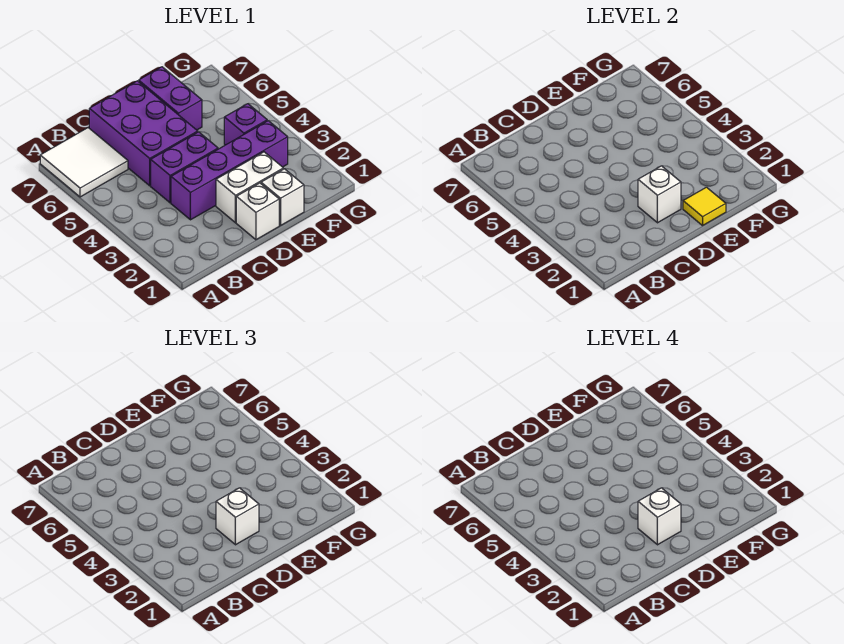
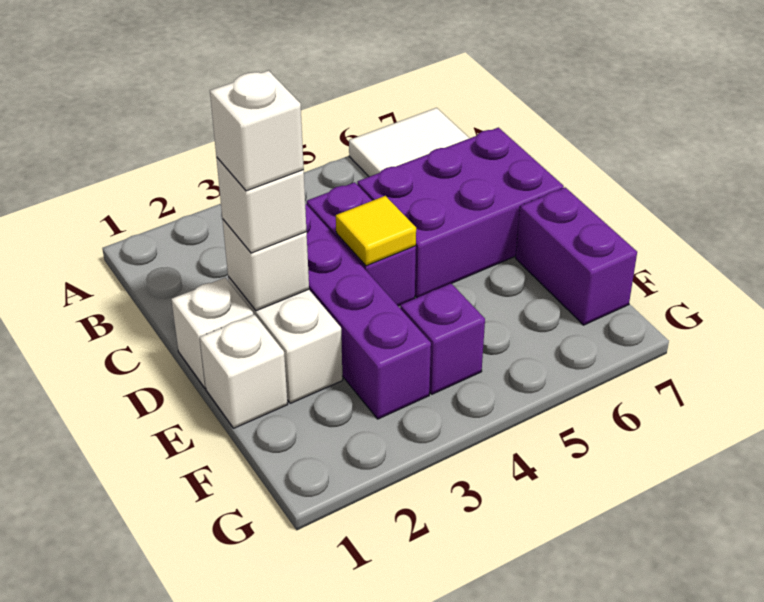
yellow 1x1 tile [683,187,726,226] -> yellow 1x1 tile moved to [336,196,416,266]
purple 1x2 brick [139,67,202,130] -> purple 1x2 brick turned to [516,187,637,325]

